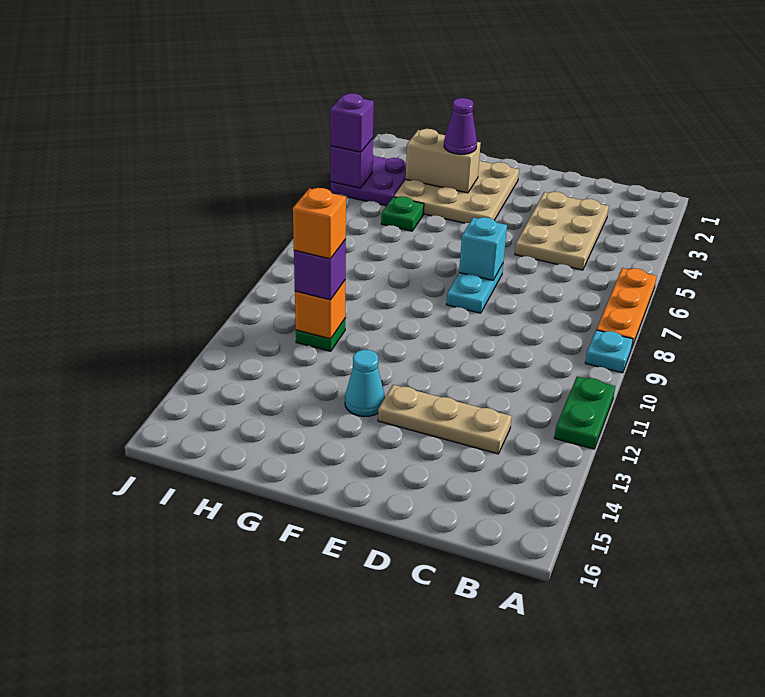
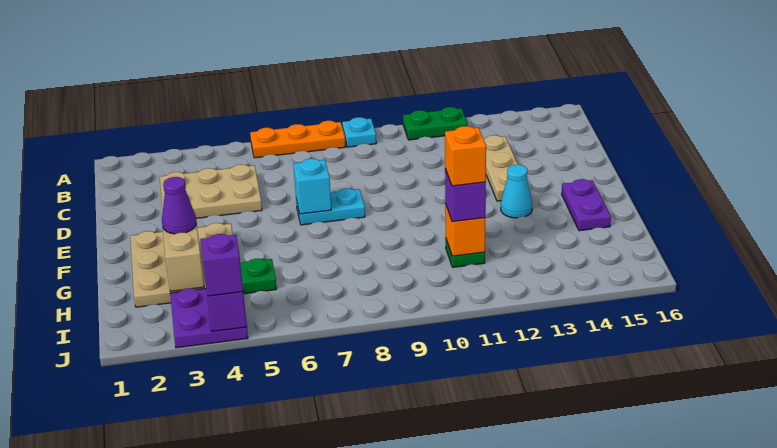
none -> purple 1x2 plate [562,179,611,231]

